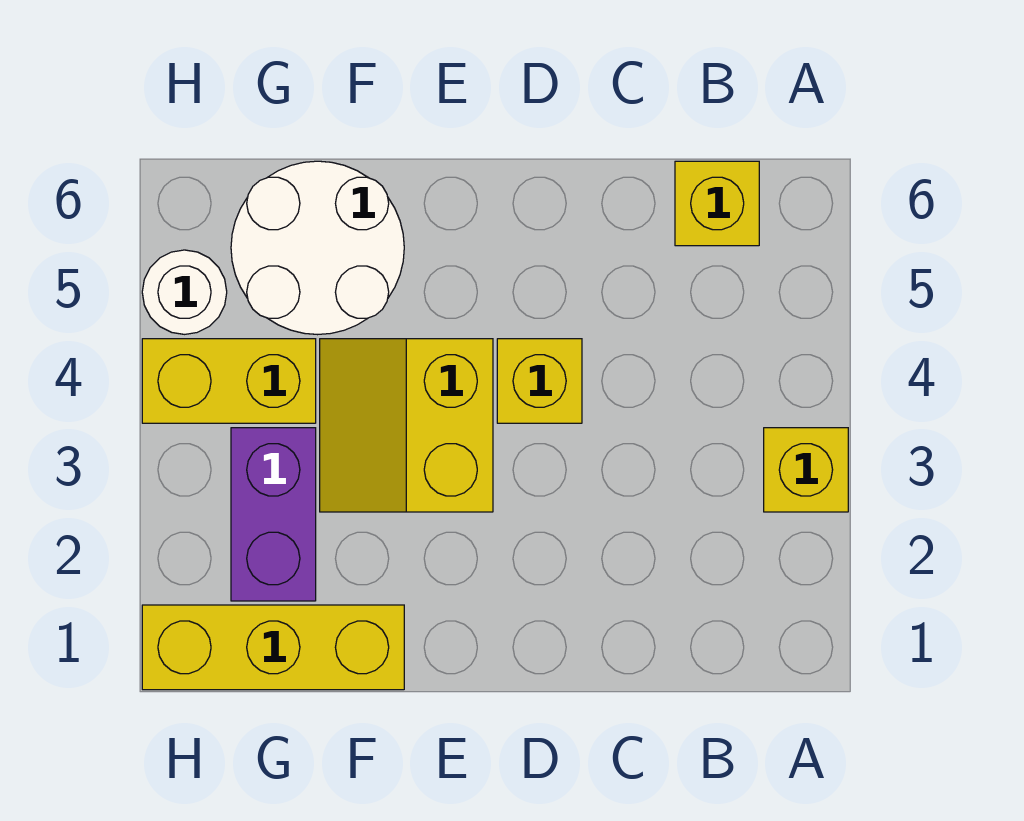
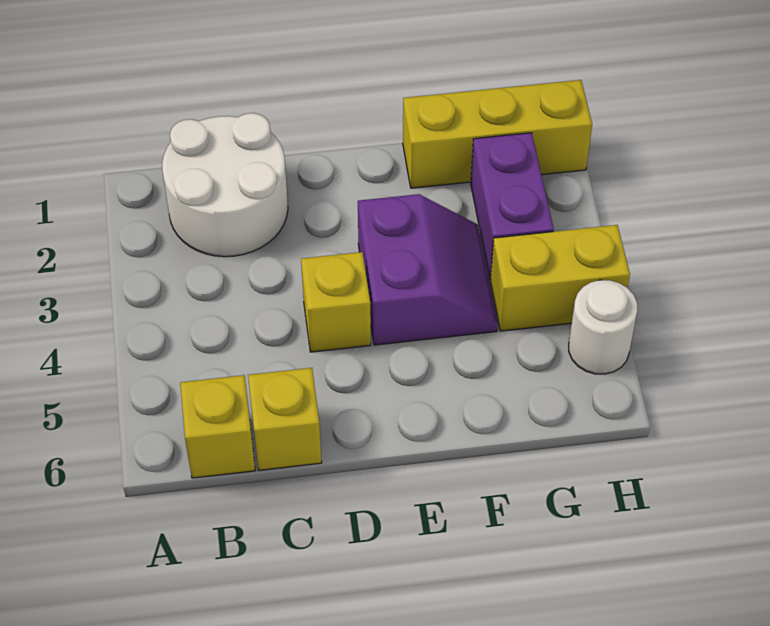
yellow 1x1 brick [764,428,848,512] -> yellow 1x1 brick moved to [248,368,322,470]
yellow 2x2 slope [320,339,493,512] -> purple 2x2 slope [358,194,498,345]
white 2x2 round brick [231,161,404,335] -> white 2x2 round brick moved to [162,113,288,257]

